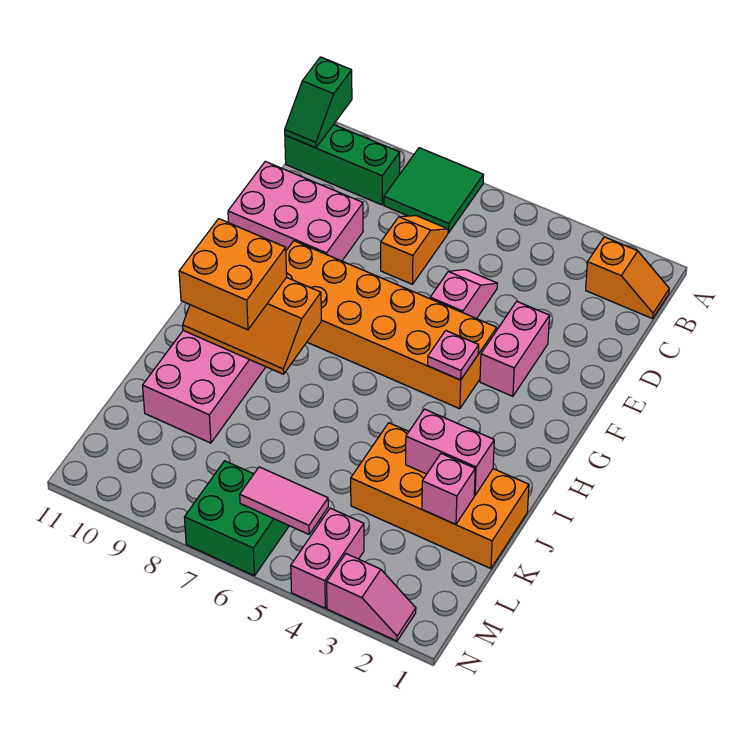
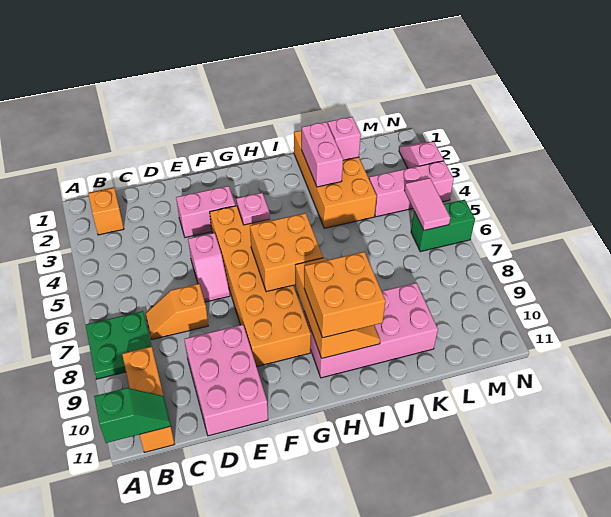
green 2x2 tile [384,148,483,233] -> green 2x2 plate [86,311,152,379]
green 1x3 brick [285,125,400,205] -> orange 1x3 brick [122,347,174,452]
pink 1x2 slope [430,270,498,319] -> pink 1x2 slope turned to [188,233,230,302]
none -> orange 2x2 brick [250,213,323,292]
pink 1x2 brick [291,508,364,608] -> pink 1x3 brick [369,161,454,217]
green 2x2 brick [184,461,289,576] -> green 1x2 brick [411,200,475,252]

